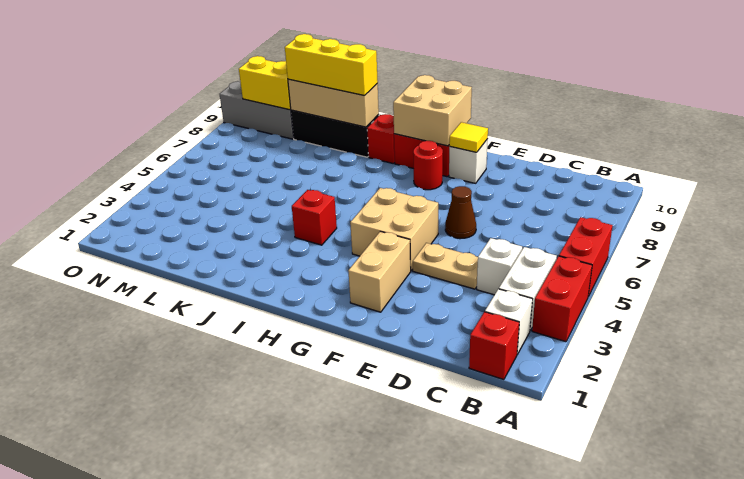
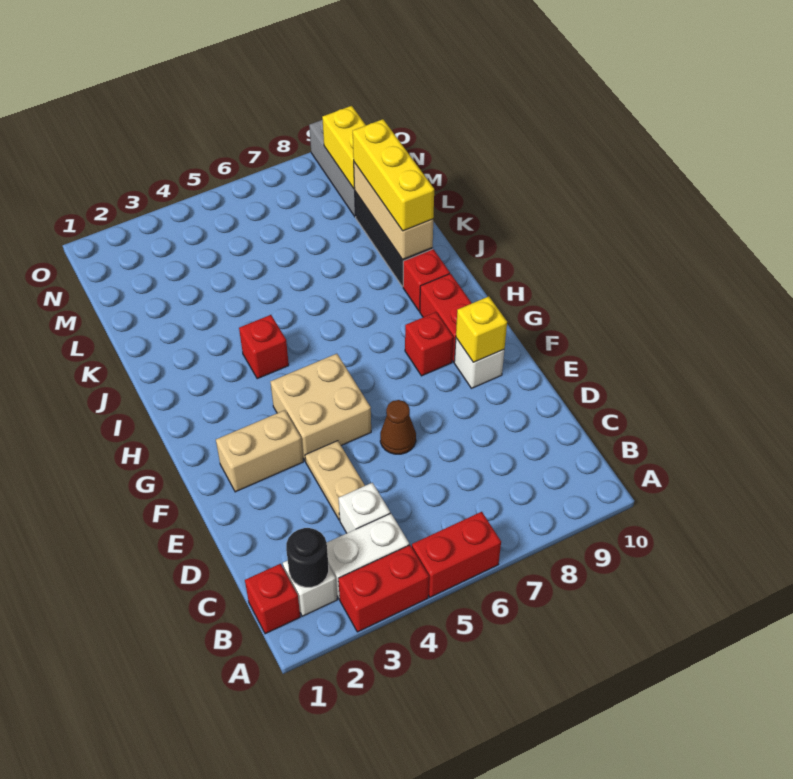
none -> black 1x1 round brick [286,528,329,587]
yellow 1x1 tile [449,122,488,152] -> yellow 1x1 brick [456,296,507,362]
red 1x1 round brick [413,141,443,190] -> red 1x1 brick [405,312,453,376]
tan 2x2 brick [393,75,472,146] -> none

